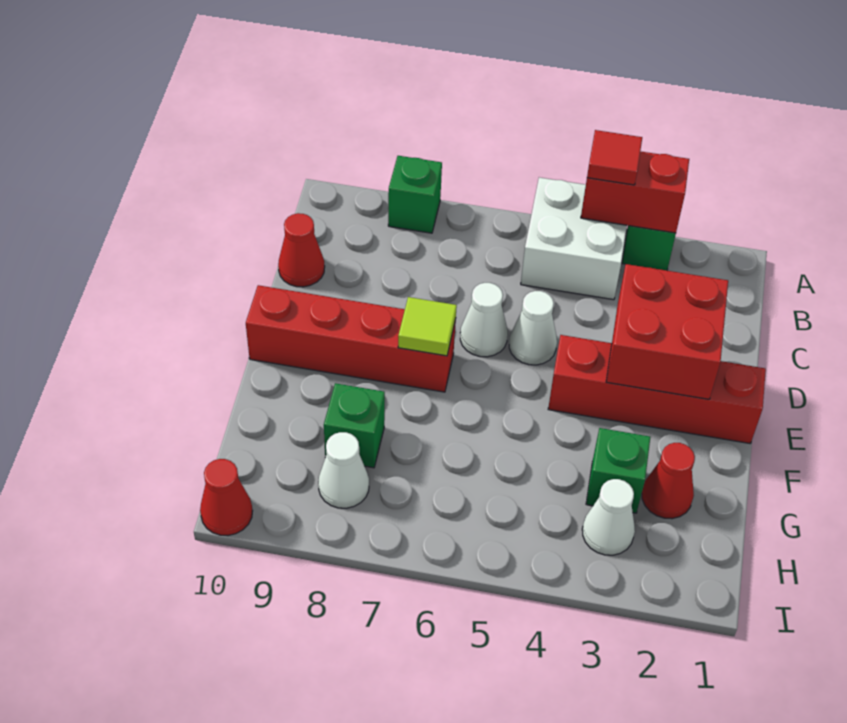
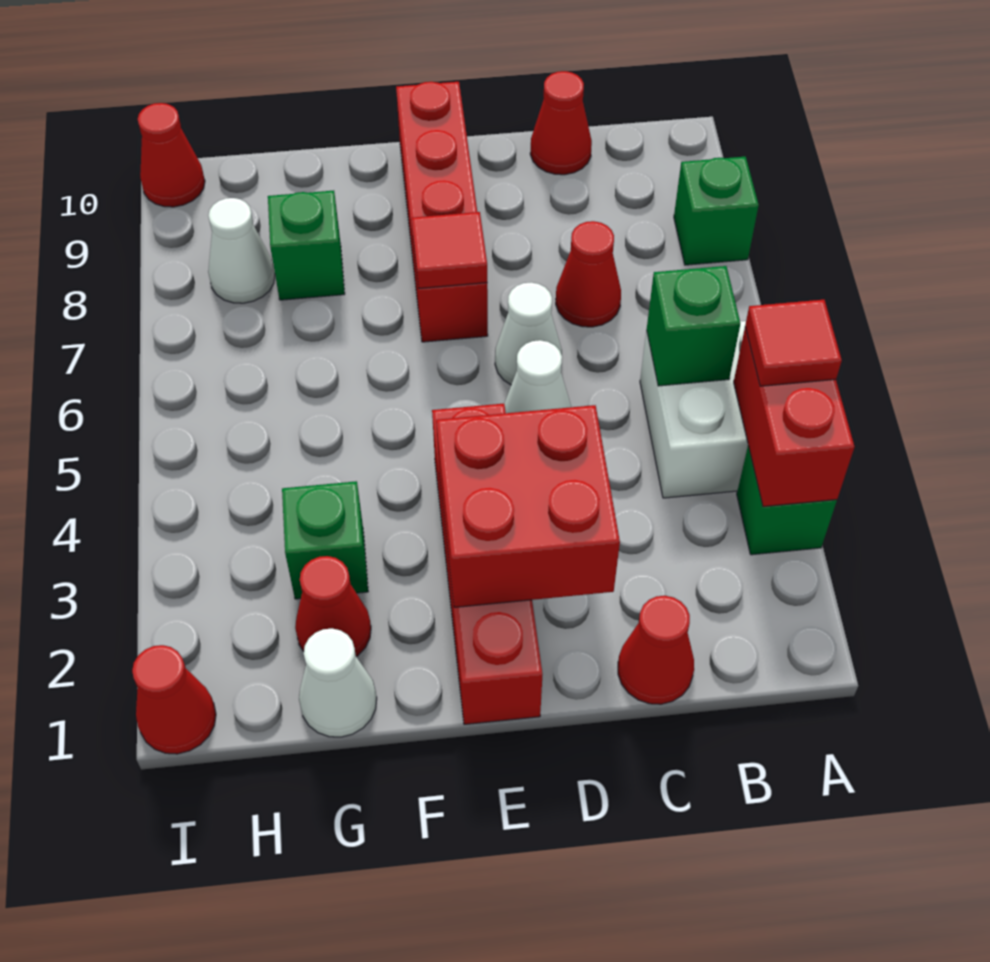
none -> green 1x1 brick [647,266,740,386]
none -> red 1x1 cone [618,596,694,704]
none -> red 1x1 cone [556,221,621,327]
lime 1x1 tile [398,297,457,356] -> red 1x1 tile [412,212,487,288]
white 1x1 cone [582,479,635,555] -> white 1x1 cone moved to [299,629,377,737]
none -> red 1x1 cone [132,645,216,754]

